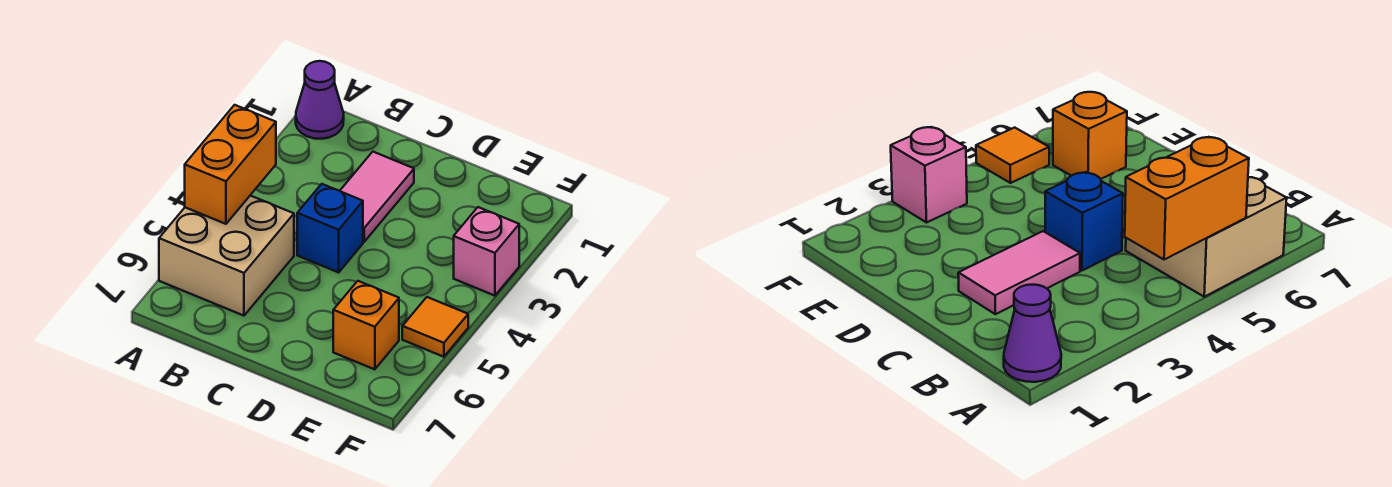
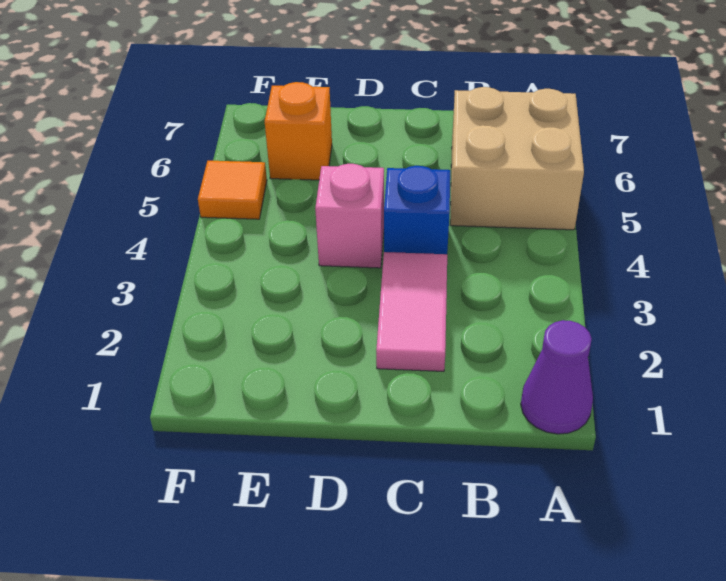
orange 1x2 brick [185,105,276,224] -> none
pink 1x1 brick [454,207,519,296] -> pink 1x1 brick moved to [315,164,384,268]

